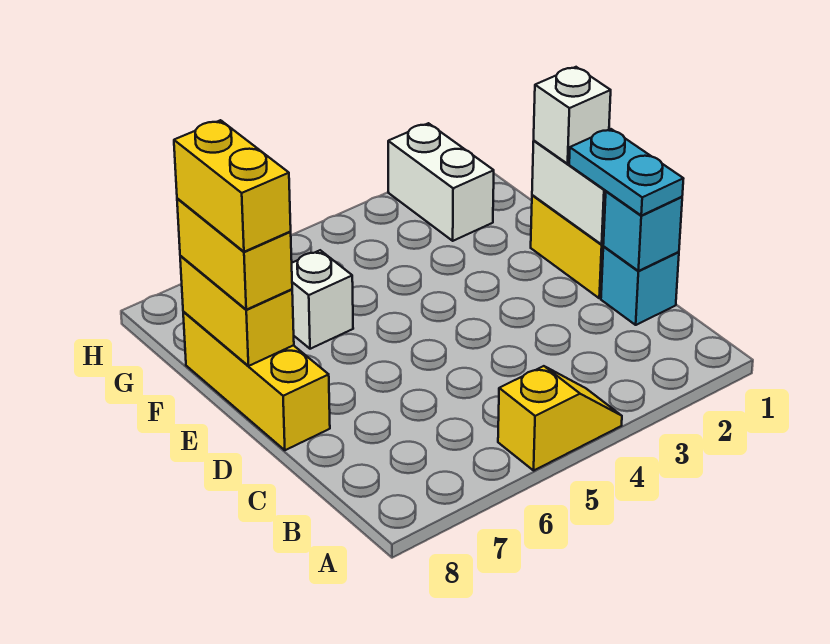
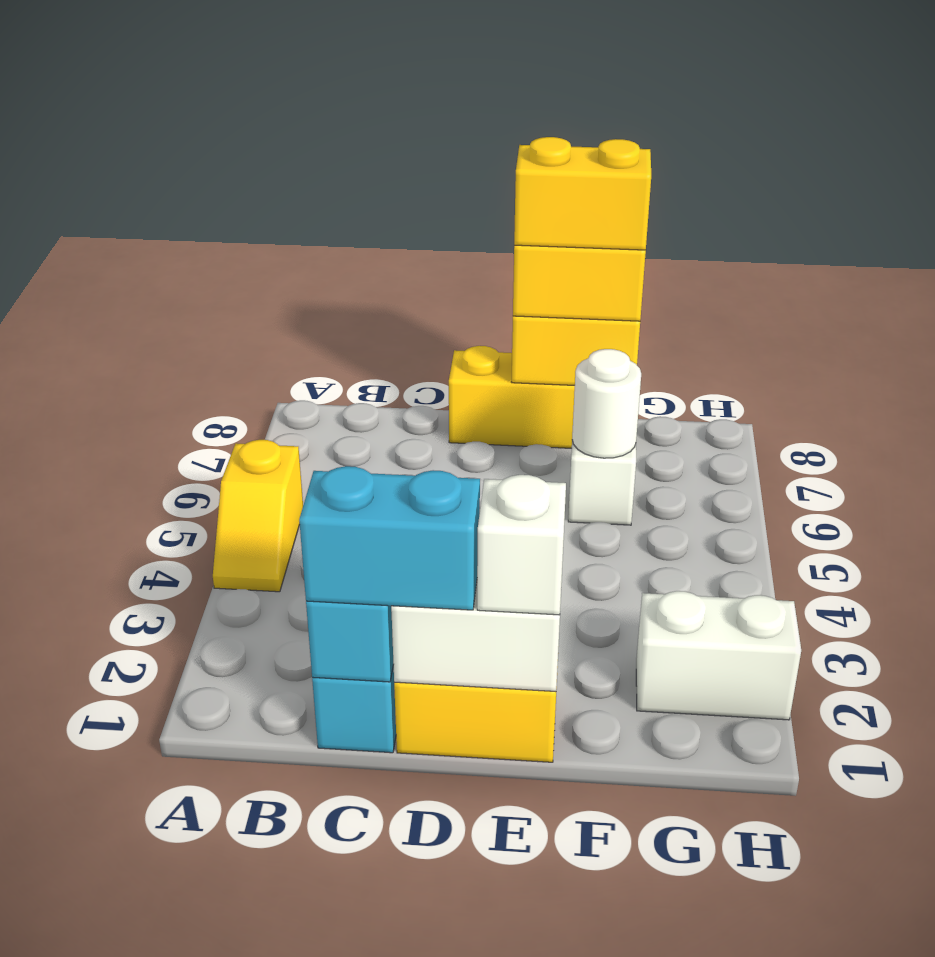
cyan 1x2 plate [569,129,684,216] -> cyan 1x2 brick [299,466,480,610]
none -> white 1x1 round brick [572,349,641,458]

